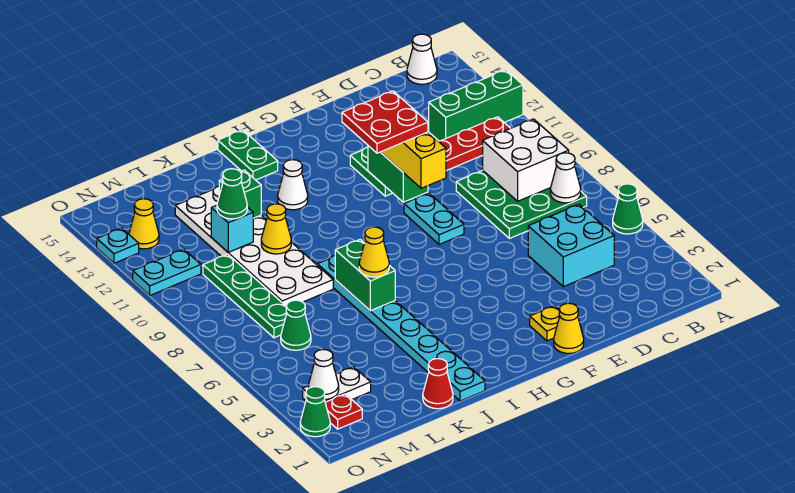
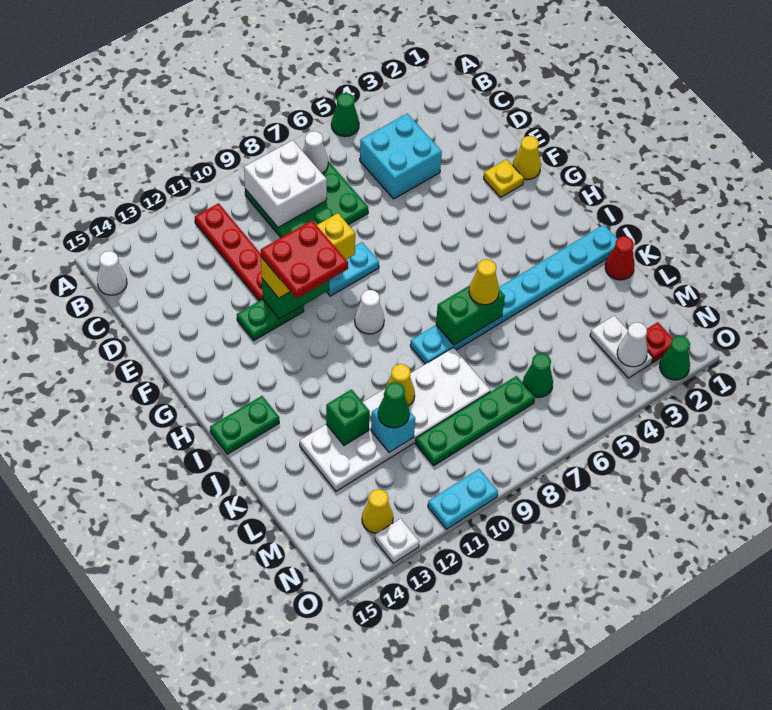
green 1x3 brick [429,70,523,141] -> none
white 1x1 cone [278,160,308,210] -> white 1x1 cone moved to [355,290,384,334]
cyan 1x2 plate [133,249,201,295] -> cyan 1x2 plate turned to [428,469,498,529]
cyan 1x1 plate [97,228,139,263] -> white 1x1 plate [375,519,419,563]

